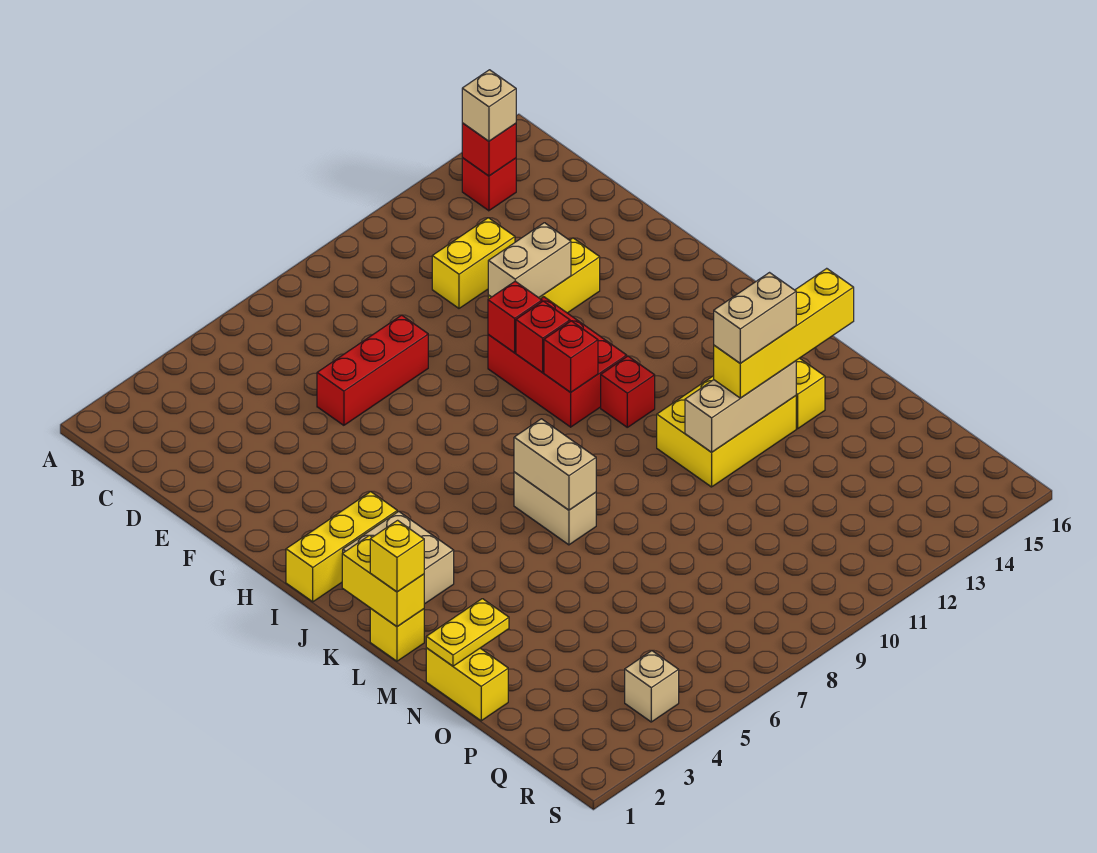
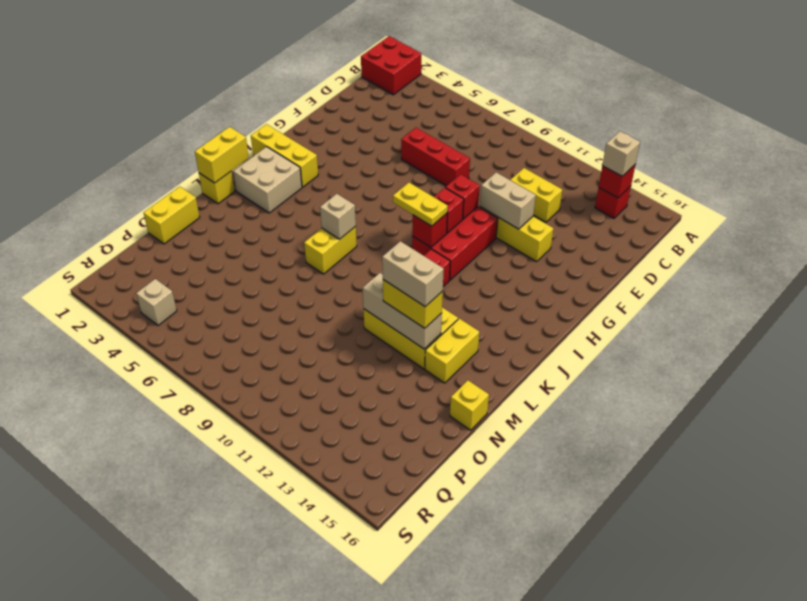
none -> red 2x2 brick [361,36,421,95]
tan 1x2 brick [514,472,596,545] -> yellow 1x2 brick [304,226,357,274]
tan 1x2 brick [514,419,596,510] -> tan 1x1 brick [320,194,356,239]
yellow 1x1 brick [370,520,424,592] -> yellow 1x1 brick moved to [450,380,489,430]
yellow 1x4 brick [714,268,854,398] -> yellow 1x2 brick [383,280,443,328]
yellow 1x2 plate [426,599,509,666] -> yellow 1x2 plate moved to [393,183,448,226]

